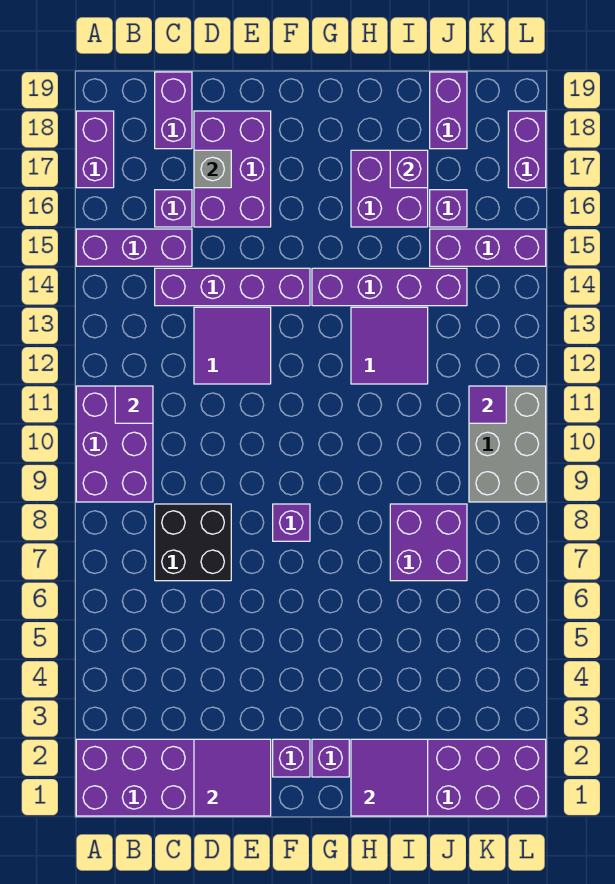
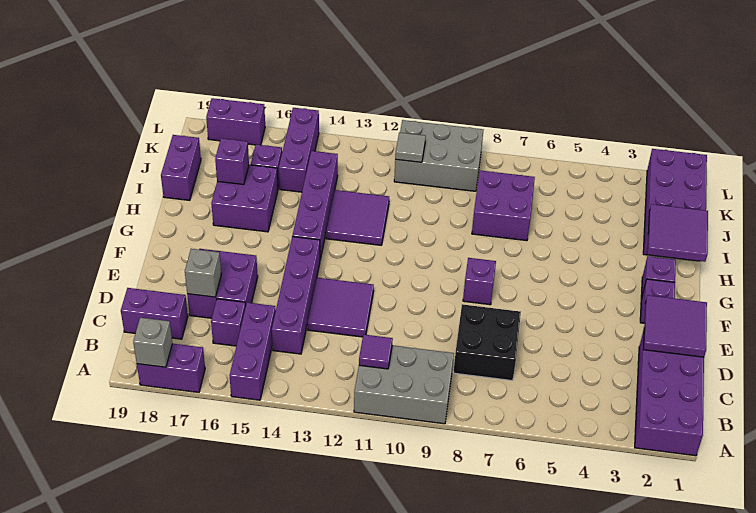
purple 2x3 brick [76,386,153,502] -> grey 2x3 brick [354,345,454,424]
none -> grey 1x1 brick [133,318,172,367]
purple 2x3 brick [194,111,271,227] -> purple 2x2 brick [187,249,258,318]
purple 1x2 brick [430,72,467,149] -> purple 1x2 brick turned to [161,135,201,200]
purple 1x1 tile [469,386,506,423] -> grey 1x1 tile [395,132,426,162]

